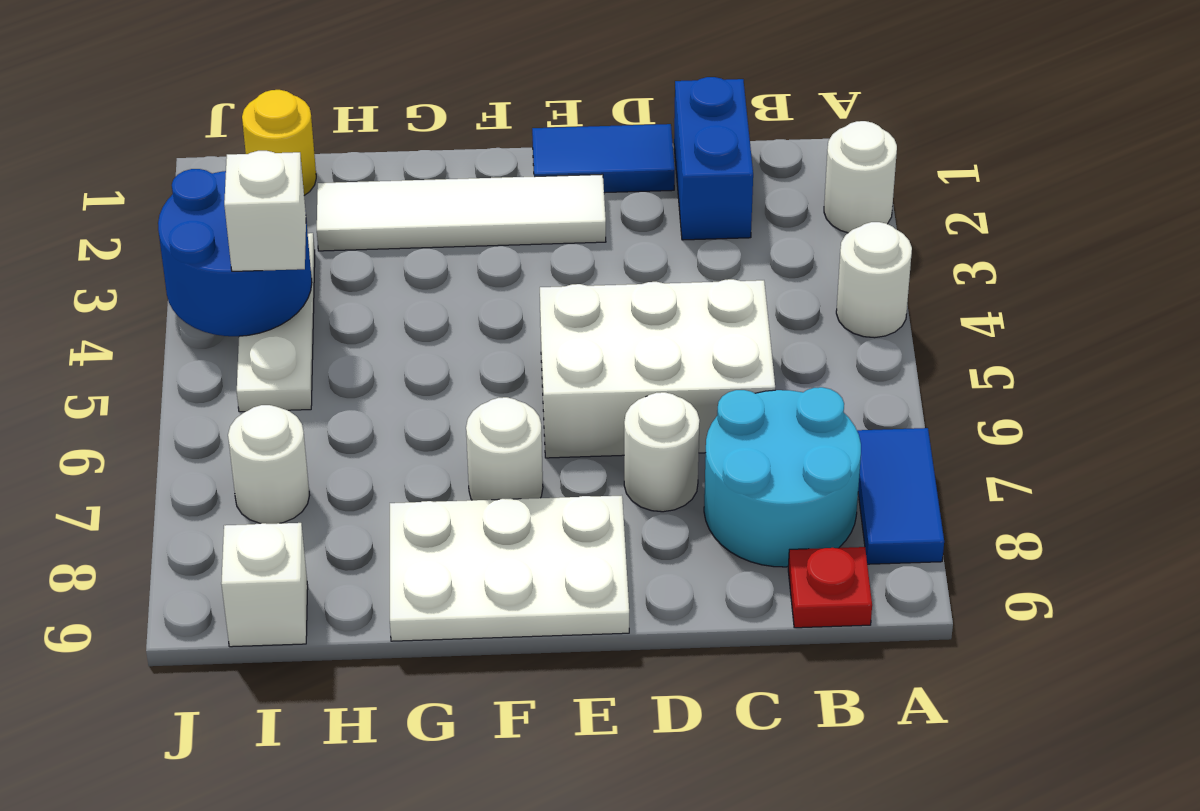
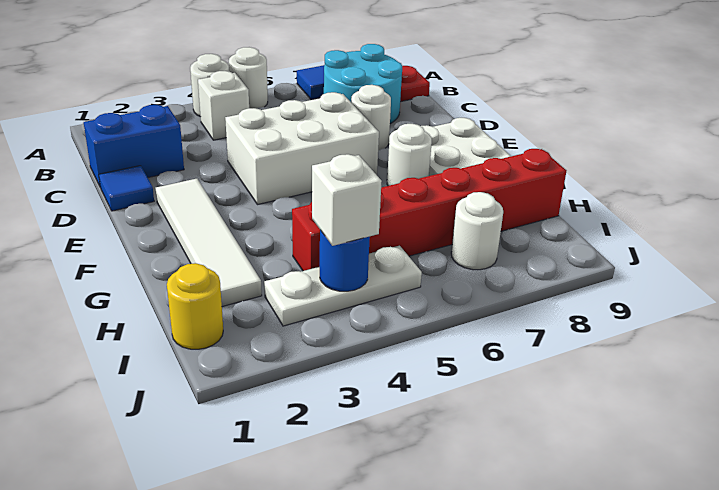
white 1x1 round brick [824,121,897,233] -> white 1x1 round brick moved to [229,47,268,108]
white 2x3 brick [540,279,775,458] -> white 2x3 brick turned to [225,92,379,205]
blue 1x2 tile [532,124,675,193] -> blue 1x1 tile [99,166,154,211]
none -> red 1x6 brick [292,149,566,271]
blue 2x2 round brick [158,169,312,336] -> blue 1x1 round brick [320,230,370,291]
white 1x1 brick [221,523,308,647] -> white 1x1 brick moved to [198,71,249,140]

